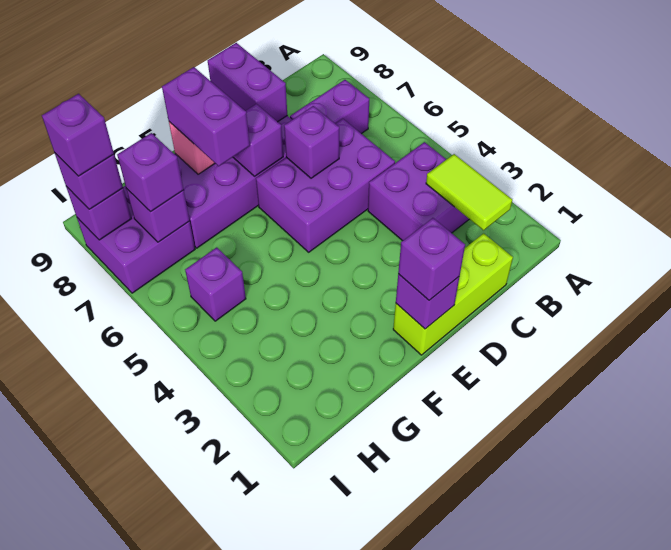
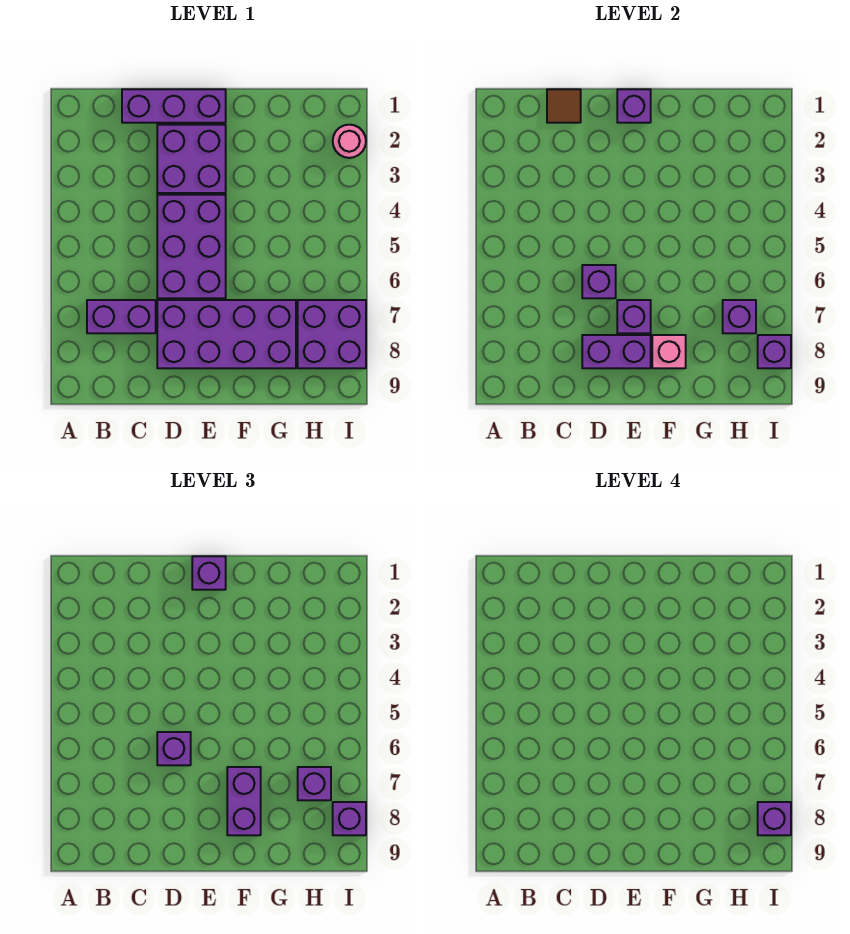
lime 1x2 tile [426,154,512,230] -> none
purple 2x2 brick [368,142,469,241] -> purple 2x2 brick moved to [157,125,226,193]
lime 1x3 brick [393,233,513,355] -> purple 1x3 brick [122,89,226,123]
none -> brown 1x1 tile [547,89,581,123]
purple 2x3 brick [256,119,395,252] -> purple 2x3 brick turned to [157,195,226,298]
purple 1x2 brick [208,43,287,122] -> purple 1x2 brick turned to [582,335,651,368]
purple 1x1 brick [185,247,246,321] -> purple 1x1 brick moved to [157,732,191,765]
none -> pink 1x1 round brick [333,125,366,158]

